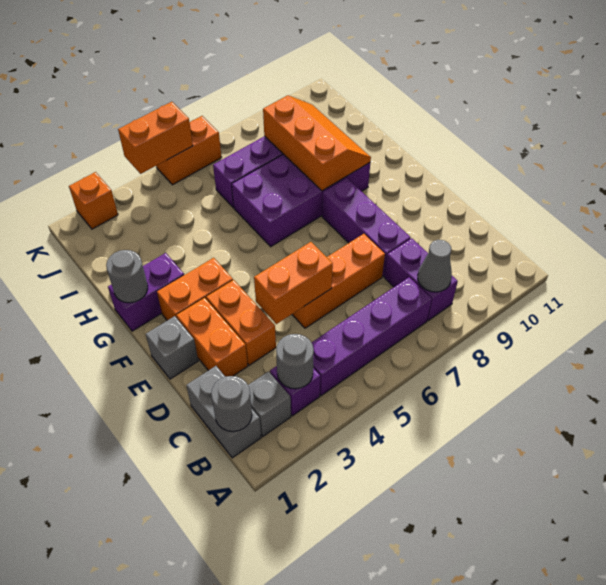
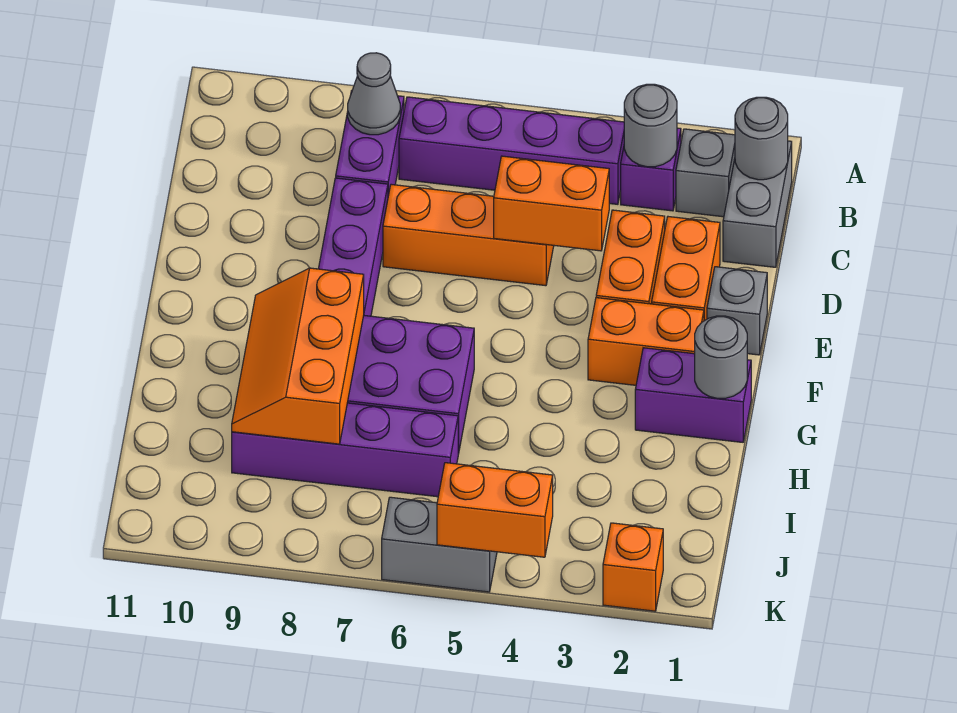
orange 1x2 brick [156,116,222,185] -> grey 1x2 brick [382,497,497,592]

